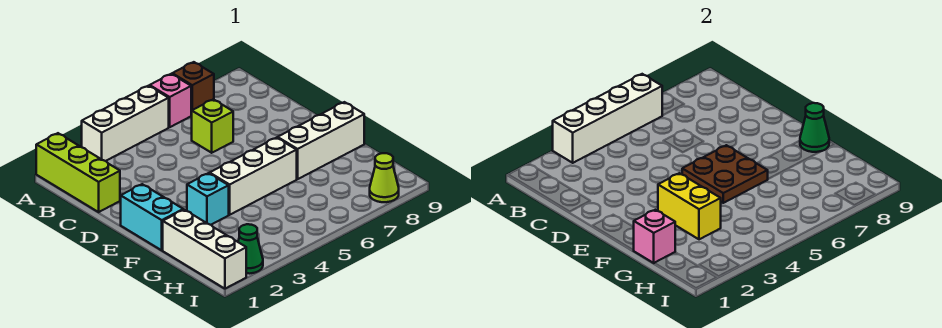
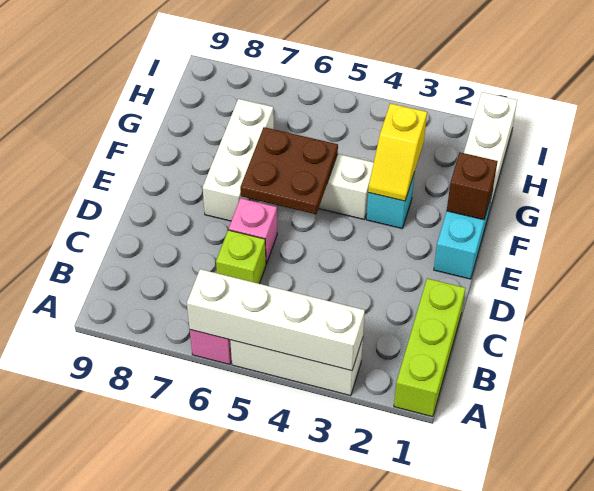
brown 1x1 brick [172,62,214,115] -> brown 1x1 brick moved to [447,152,498,220]
yellow 1x2 brick [658,173,721,239] -> yellow 1x2 slope [368,103,427,201]
white 1x3 brick [278,102,364,179] -> white 1x3 brick turned to [203,99,274,221]
green 1x1 cone [800,103,829,152] -> none
pink 1x1 brick [634,210,675,263] -> pink 1x1 brick moved to [229,198,277,264]
green 1x1 cone [238,224,263,274] -> none
lime 1x1 cone [370,153,399,202] -> none

